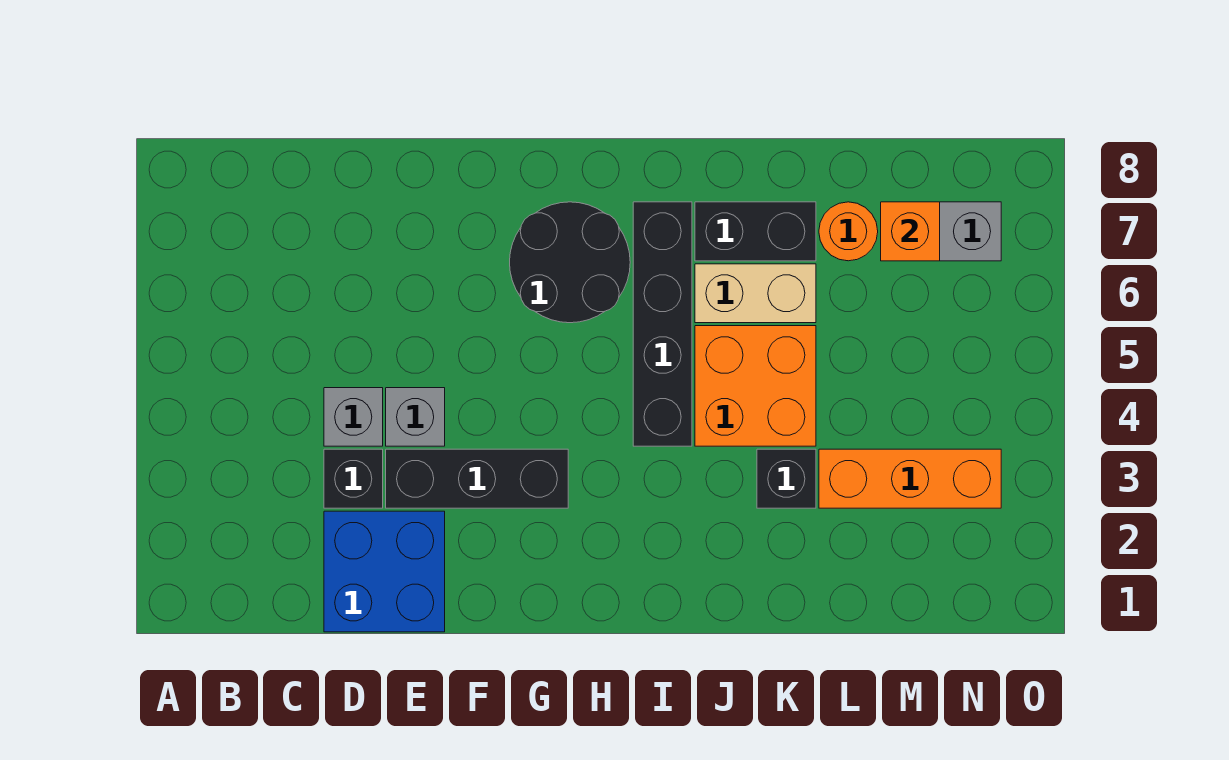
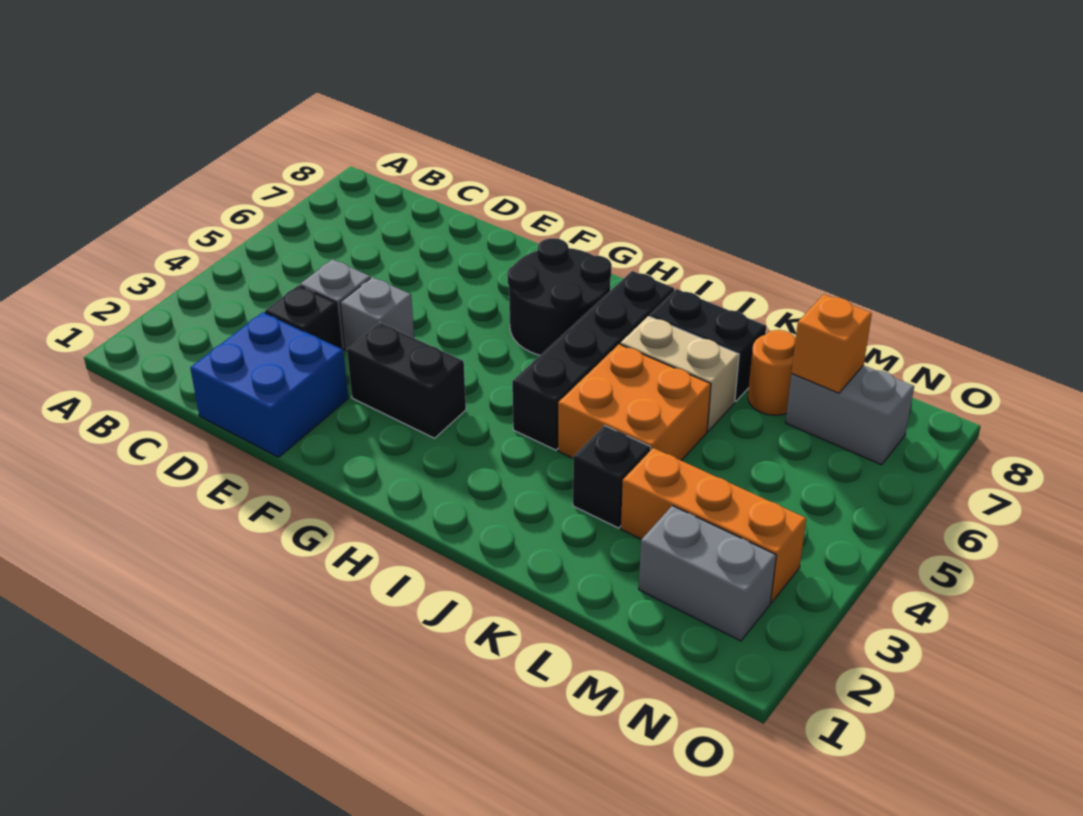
black 1x3 brick [386,449,568,508] -> black 1x2 brick [347,323,466,438]
none -> grey 1x2 brick [639,506,776,641]

